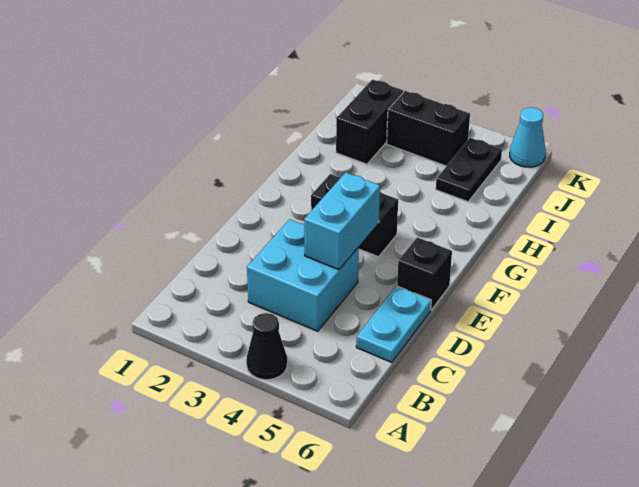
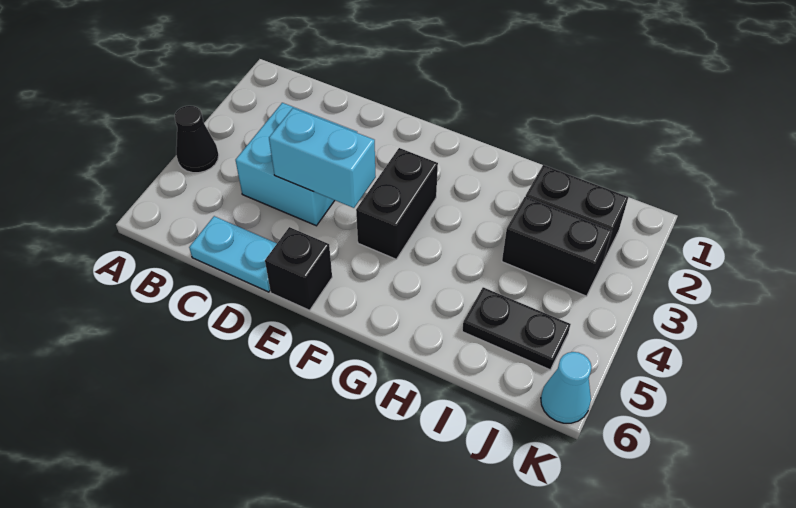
black 1x2 brick [387,91,470,166] -> black 1x2 brick turned to [502,197,612,296]

